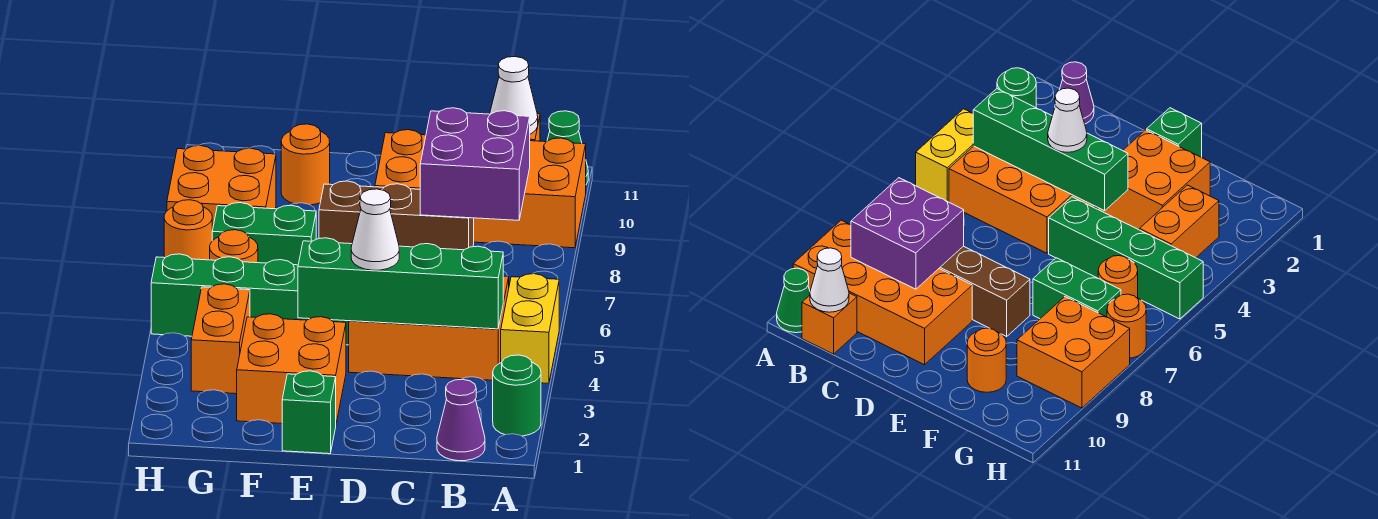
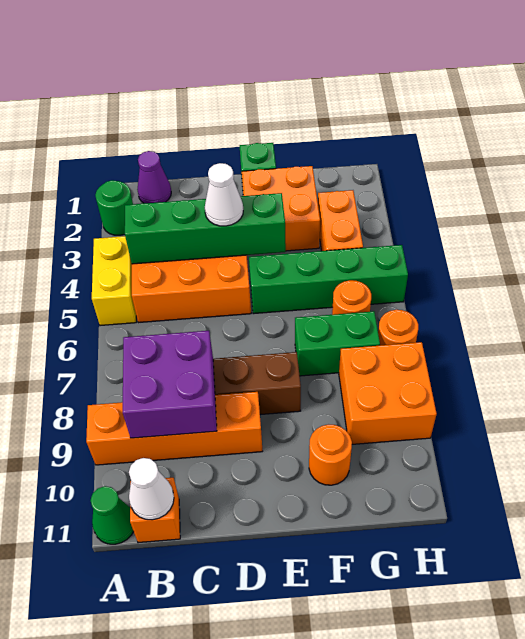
orange 2x4 brick [375,130,586,248] -> orange 1x4 brick [86,392,263,465]

